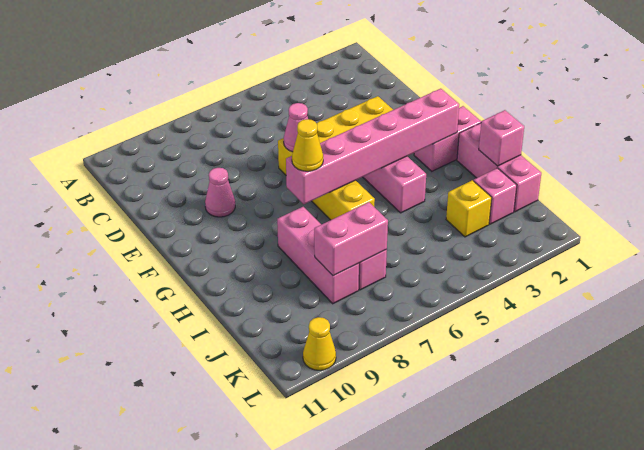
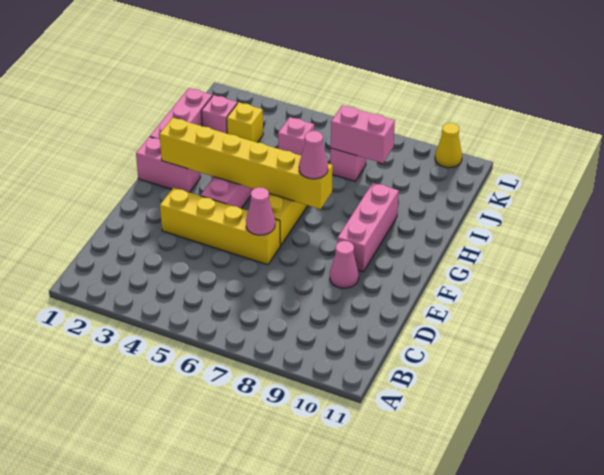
pink 1x6 brick [286,89,459,204] -> yellow 1x6 brick [160,118,333,209]
yellow 1x1 cone [292,119,323,171] -> pink 1x1 cone [299,131,328,179]
pink 1x3 brick [277,207,359,304] -> pink 1x3 brick moved to [337,183,399,272]
pink 1x1 brick [479,110,524,166] -> pink 1x1 brick moved to [278,117,314,155]

